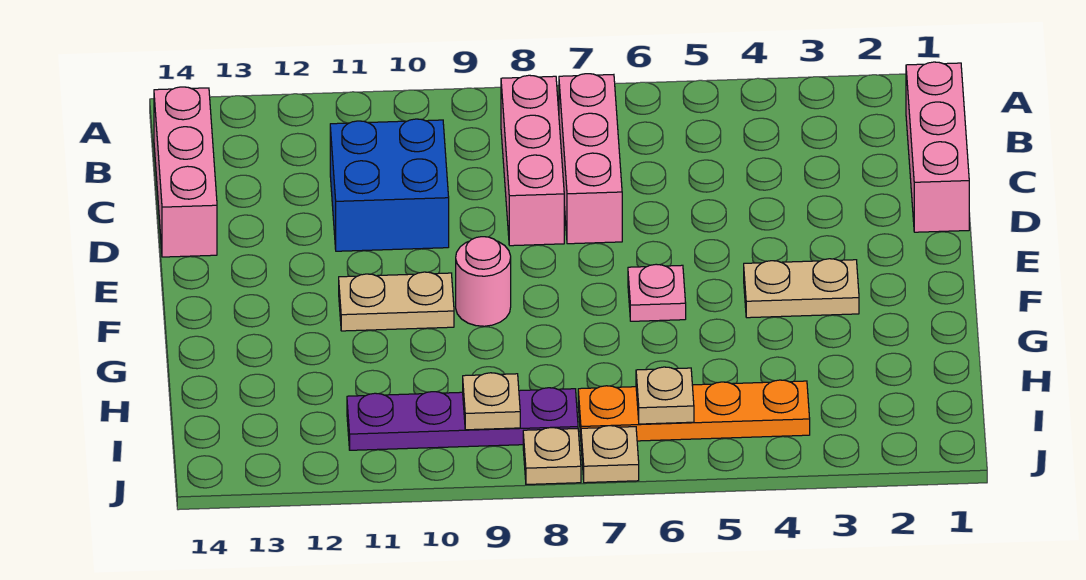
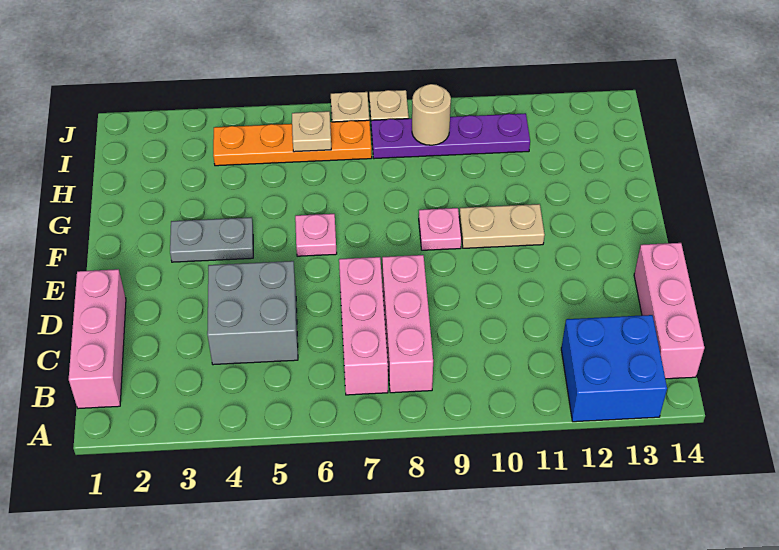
none -> grey 2x2 brick [207,261,298,365]
blue 2x2 brick [330,119,449,251] -> blue 2x2 brick moved to [561,315,667,422]
tan 1x2 plate [744,259,859,318] -> grey 1x2 plate [170,217,253,262]
pink 1x1 round brick [456,237,511,326] -> pink 1x1 plate [419,208,461,250]
tan 1x1 plate [463,373,520,430] -> tan 1x1 round brick [412,84,451,145]

